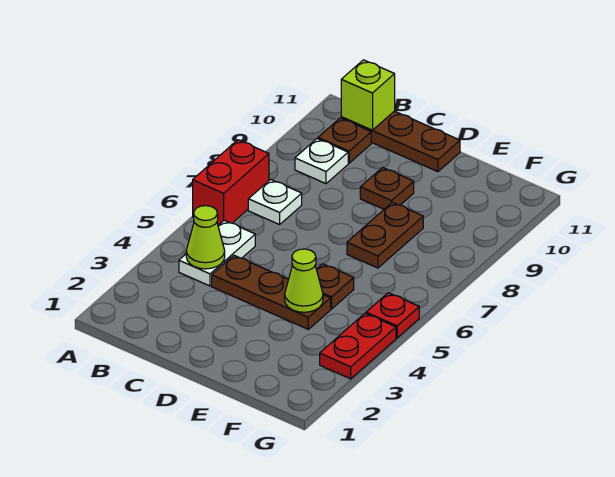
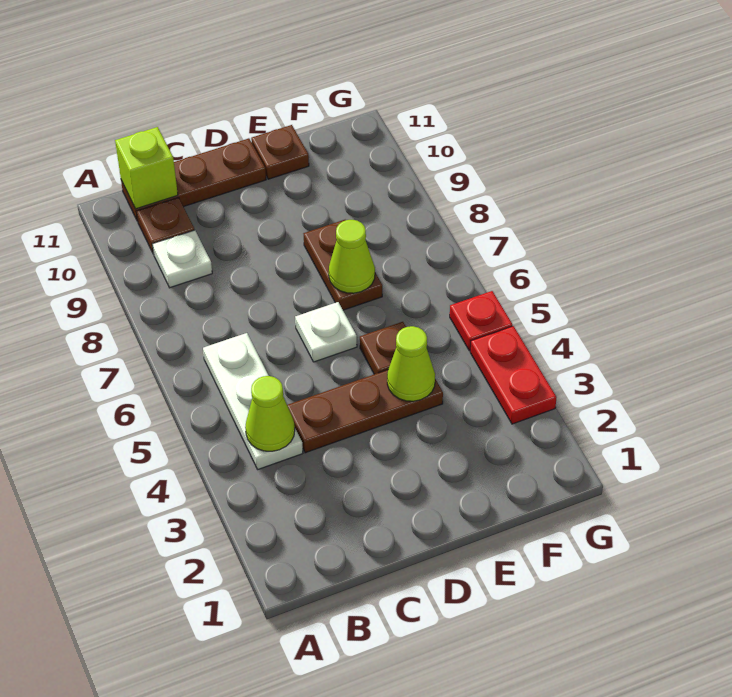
red 1x2 brick [193,140,269,225] -> none
white 1x2 plate [179,220,255,286] -> white 1x3 plate [203,333,303,469]
white 1x1 plate [248,179,302,225] -> white 1x1 plate moved to [295,302,357,362]
brown 1x1 plate [360,167,414,209] -> brown 1x1 plate moved to [251,125,309,179]
none -> lime 1x1 cone [329,220,375,293]

